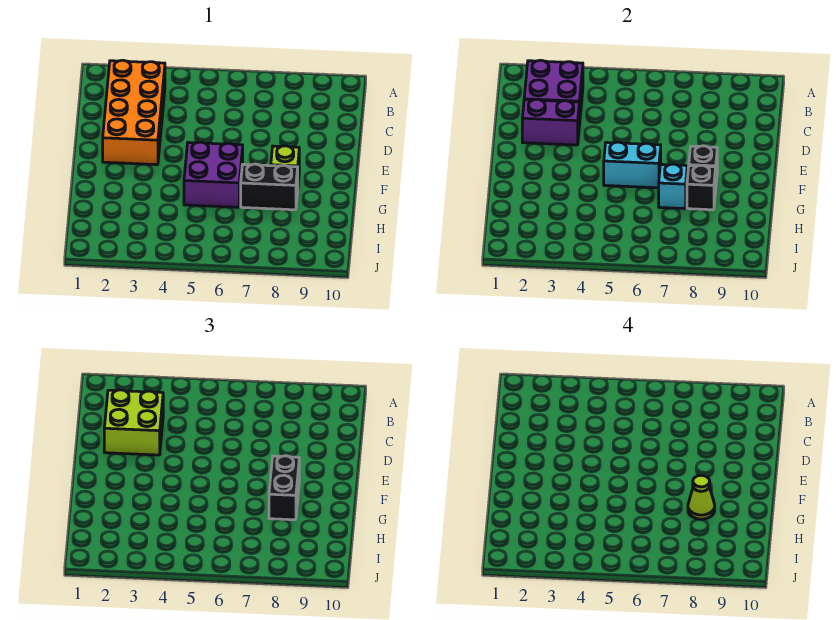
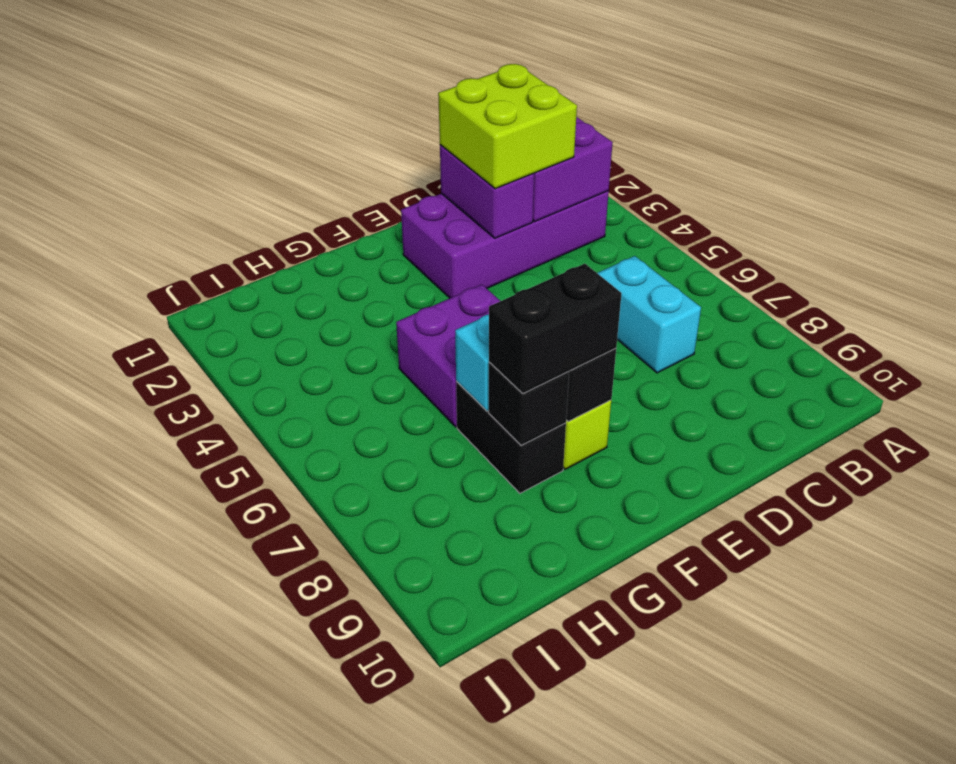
orange 2x4 brick [103,60,165,165] -> purple 2x4 brick [401,191,609,298]
cyan 1x2 brick [604,142,661,188] -> cyan 1x2 brick moved to [597,256,701,373]
lime 1x1 cone [688,475,715,519] -> none

